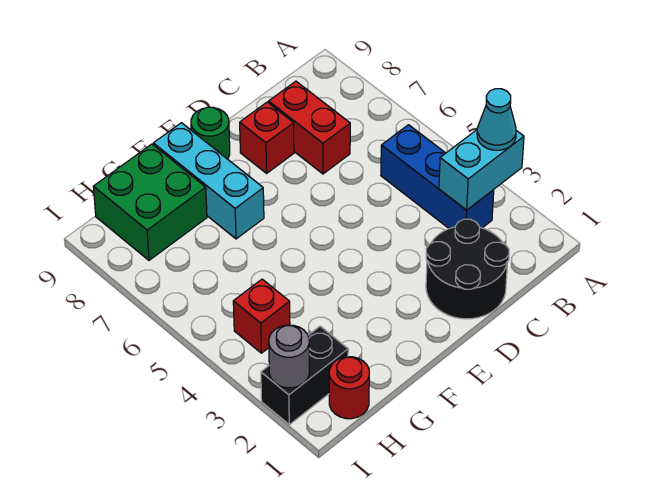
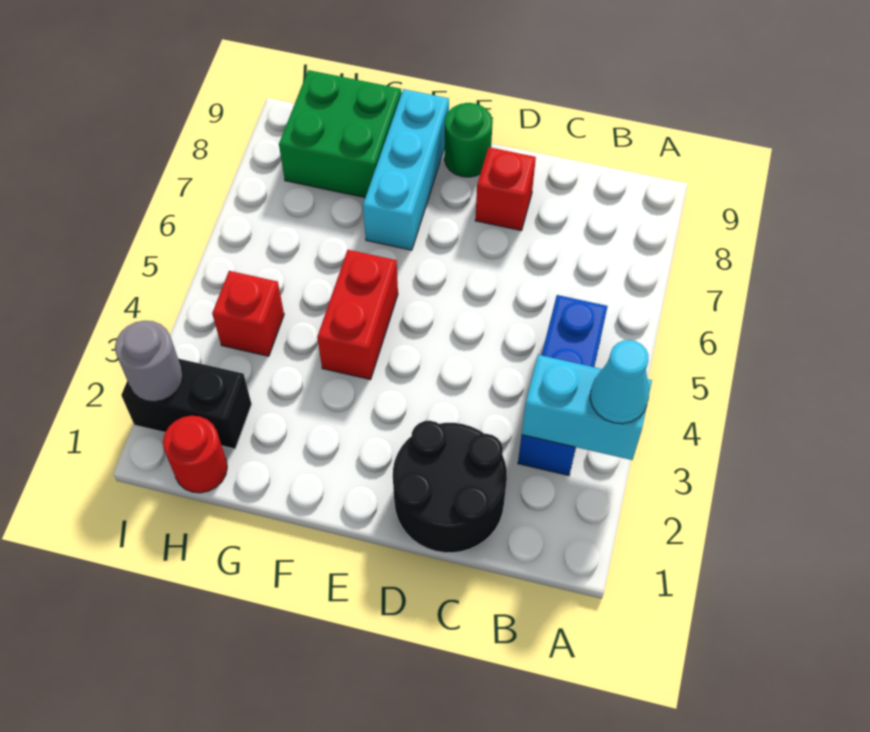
red 1x2 brick [269,81,350,174] -> red 1x2 brick moved to [317,250,398,380]

